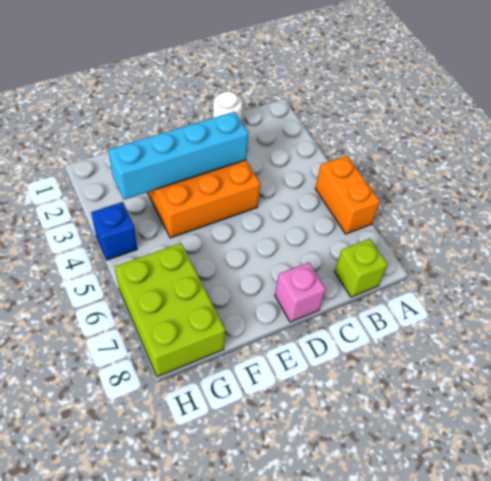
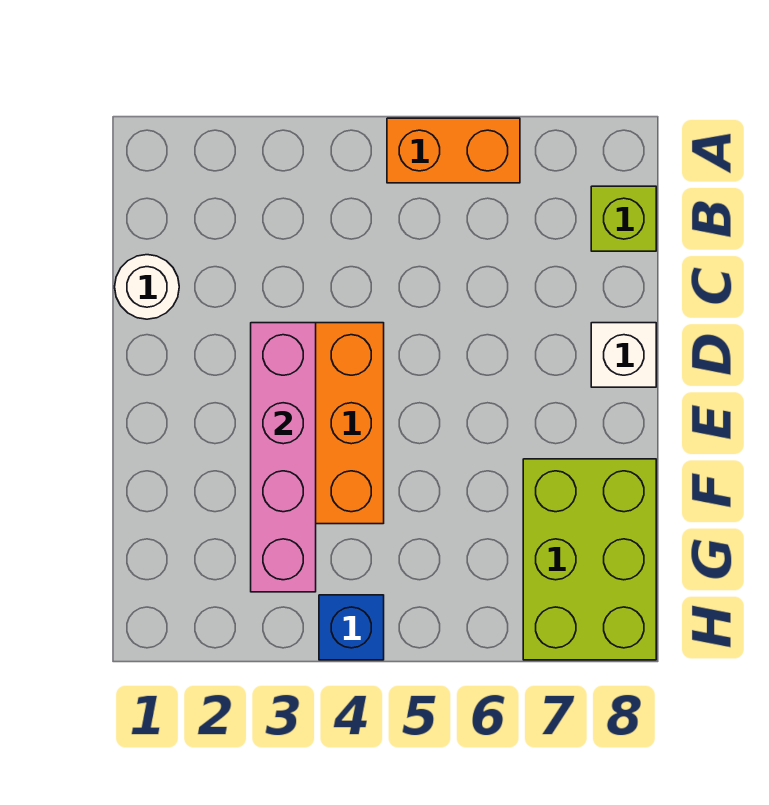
cyan 1x4 brick [109,112,249,200] -> pink 1x4 brick [251,323,316,592]
pink 1x1 brick [275,262,326,322] -> white 1x1 brick [591,323,656,387]
lime 2x3 brick [115,243,225,377] -> lime 2x3 brick turned to [523,459,656,660]

